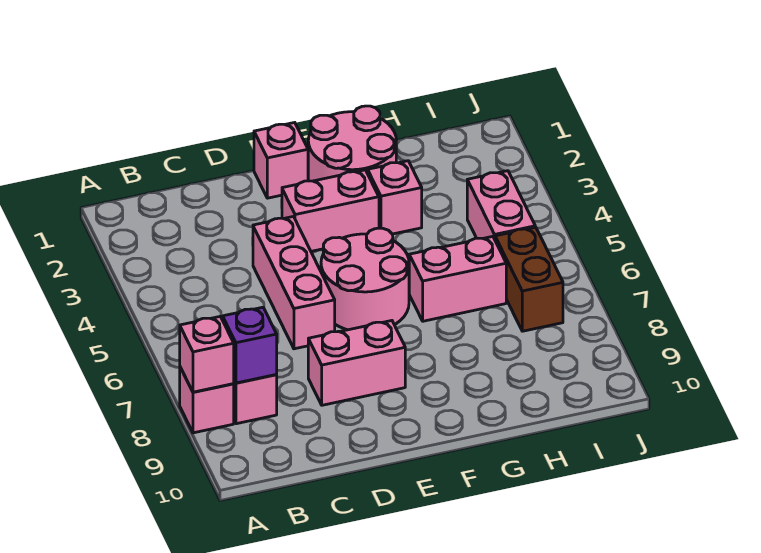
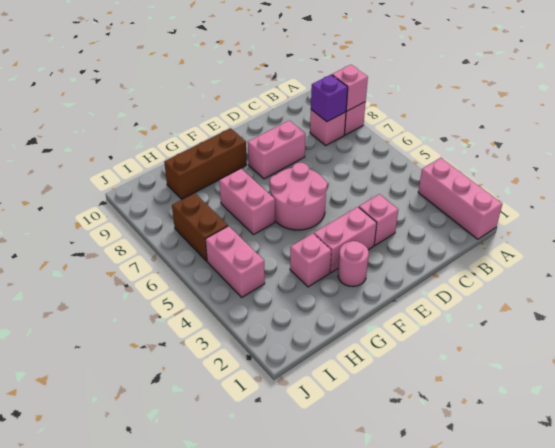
pink 1x3 brick [253,217,335,349] -> pink 1x3 brick moved to [418,158,502,239]
pink 1x1 brick [254,123,308,198] -> pink 1x1 brick moved to [359,194,398,245]
pink 2x2 round brick [308,106,396,181] -> pink 1x1 round brick [338,241,369,287]
none -> brown 1x3 brick [164,128,247,199]
pink 1x2 brick [409,236,506,321] -> pink 1x2 brick turned to [219,169,275,235]

